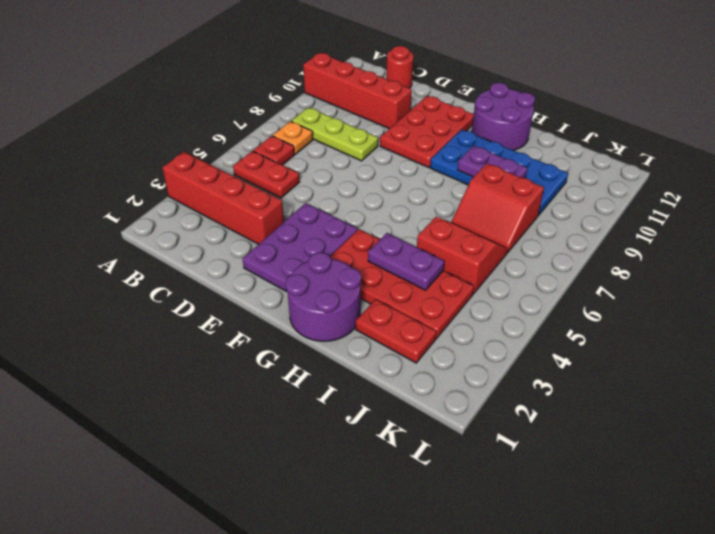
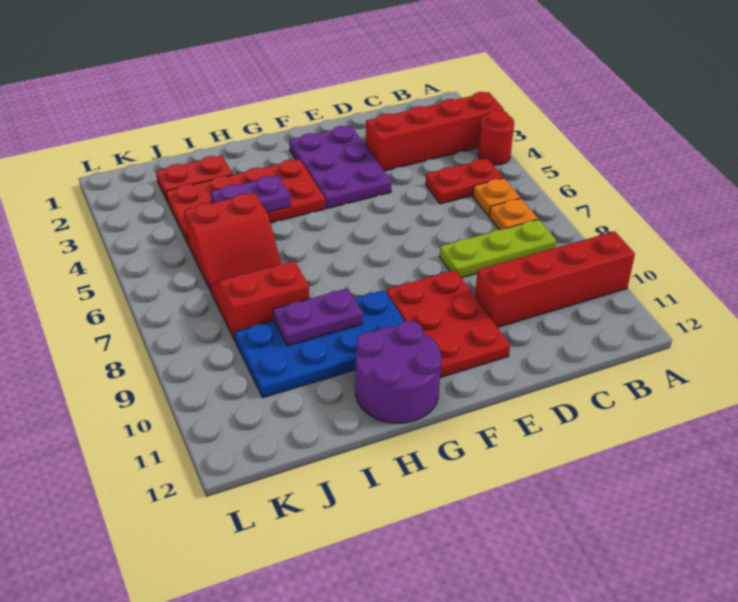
red 1x1 plate [253,136,295,165] -> orange 1x1 plate [473,178,520,216]
red 1x1 round brick [386,46,413,88] -> red 1x1 round brick moved to [478,110,514,165]
purple 2x2 round brick [286,252,361,341] -> none

